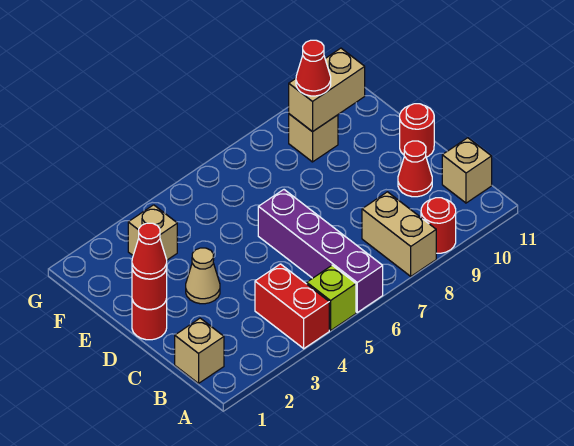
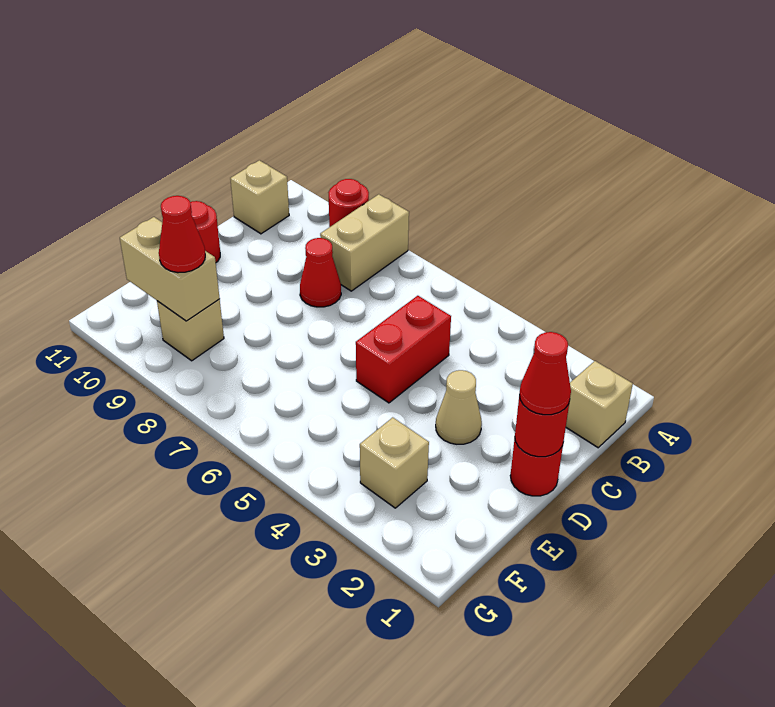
red 1x2 brick [255,264,329,349] -> red 1x2 brick moved to [356,296,451,403]
lime 1x1 brick [307,265,356,331] -> none
purple 1x4 brick [258,190,383,312] -> none
red 1x1 cone [398,141,432,197] -> red 1x1 cone moved to [300,238,341,307]

